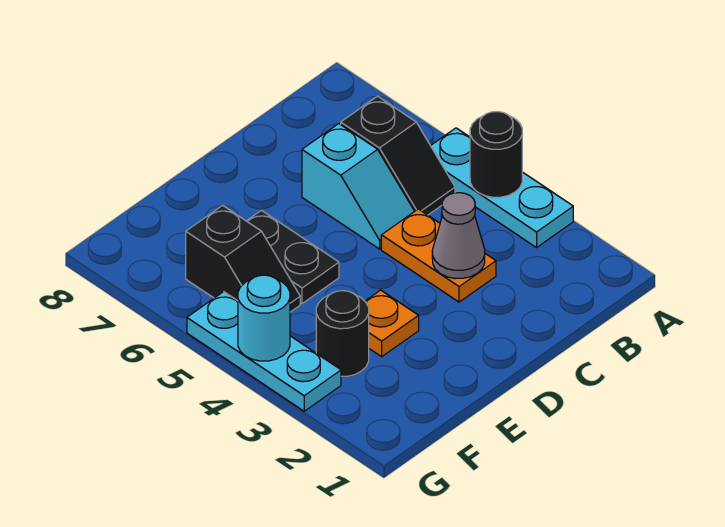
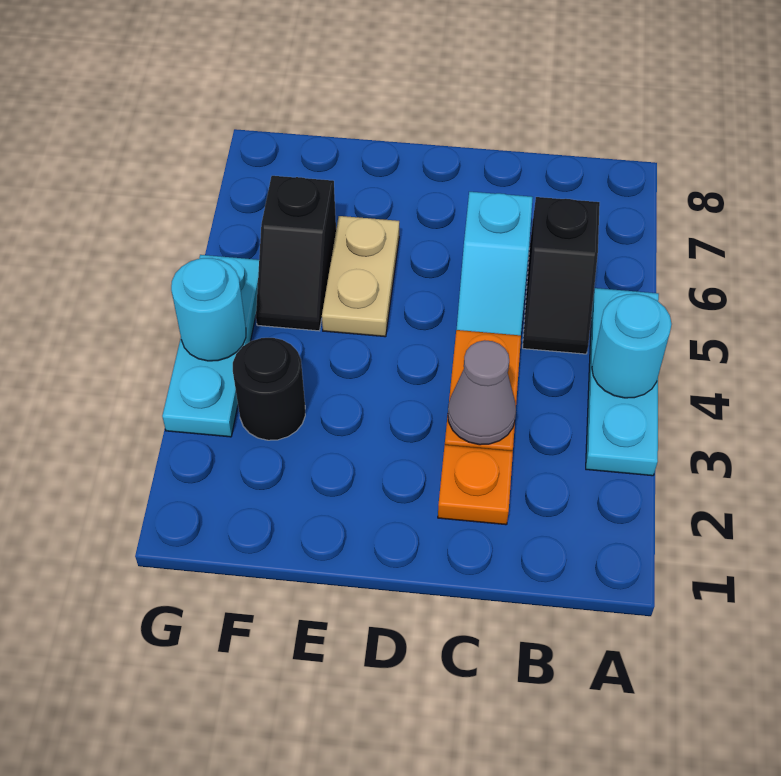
black 1x1 round brick [470,112,522,197] -> cyan 1x1 round brick [592,294,672,398]
orange 1x1 plate [365,290,419,357] -> orange 1x1 plate moved to [438,445,513,525]
black 1x2 plate [247,210,339,304] -> tan 1x2 plate [322,216,399,337]

